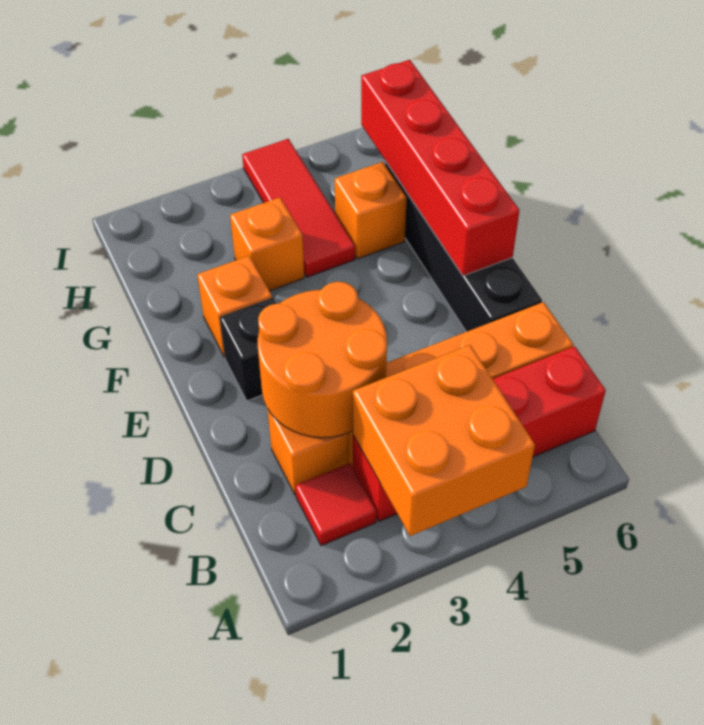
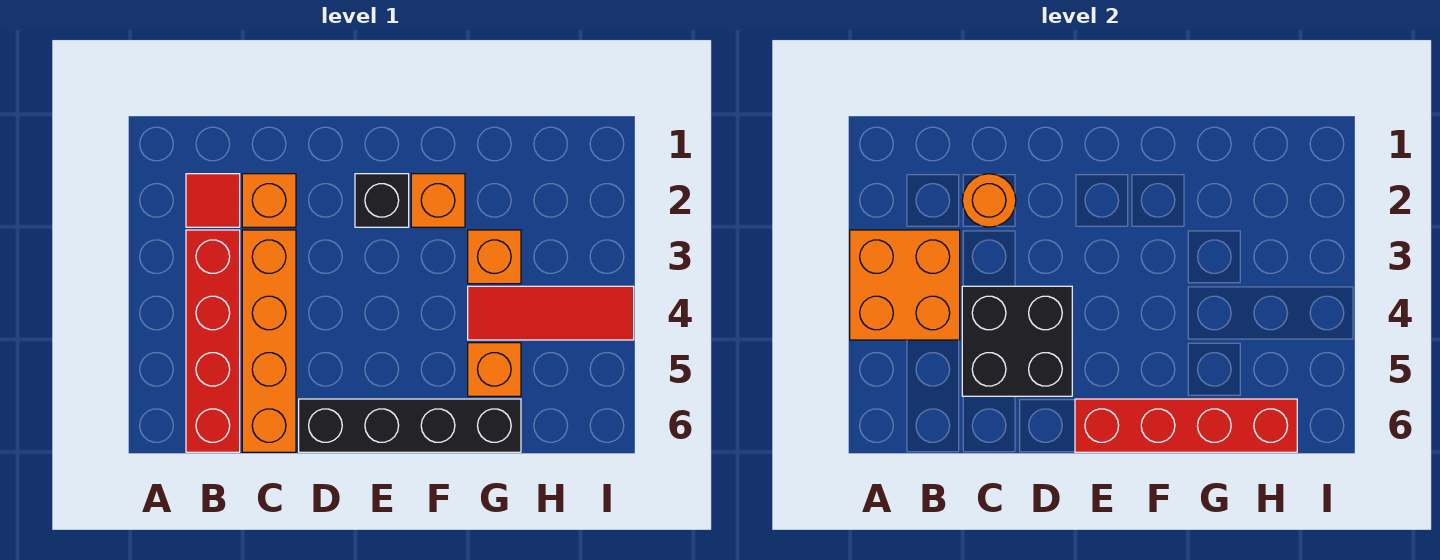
orange 2x2 round brick [258,282,387,438] -> orange 1x1 round brick [962,174,1016,227]
none -> black 2x2 brick [962,286,1072,396]

